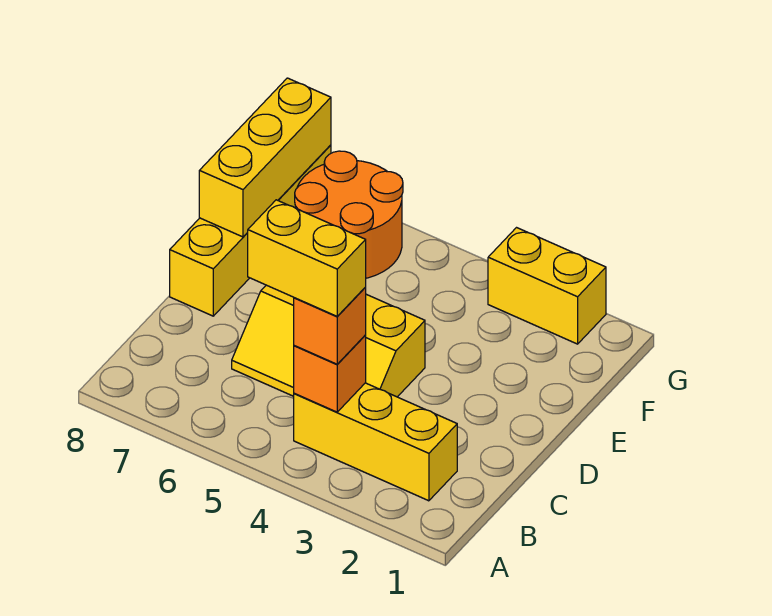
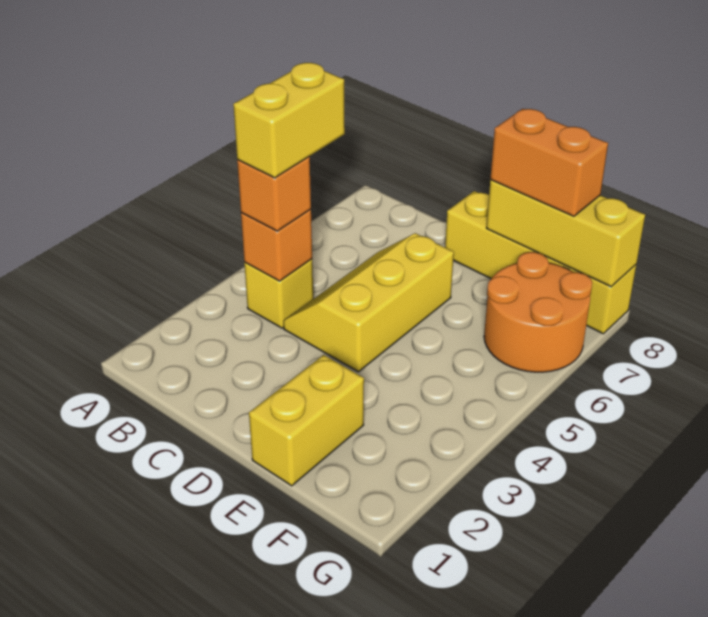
yellow 1x3 brick [294,383,457,501] -> yellow 1x1 brick [244,259,313,328]
none -> orange 1x2 brick [490,109,608,216]
yellow 1x2 brick [488,228,606,344] -> yellow 1x2 brick moved to [249,355,364,486]

